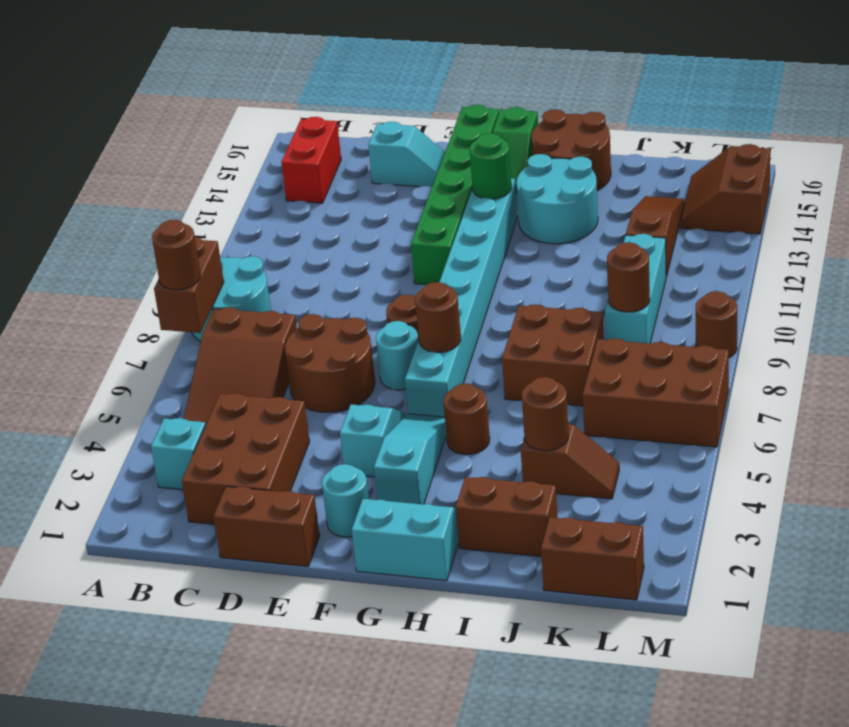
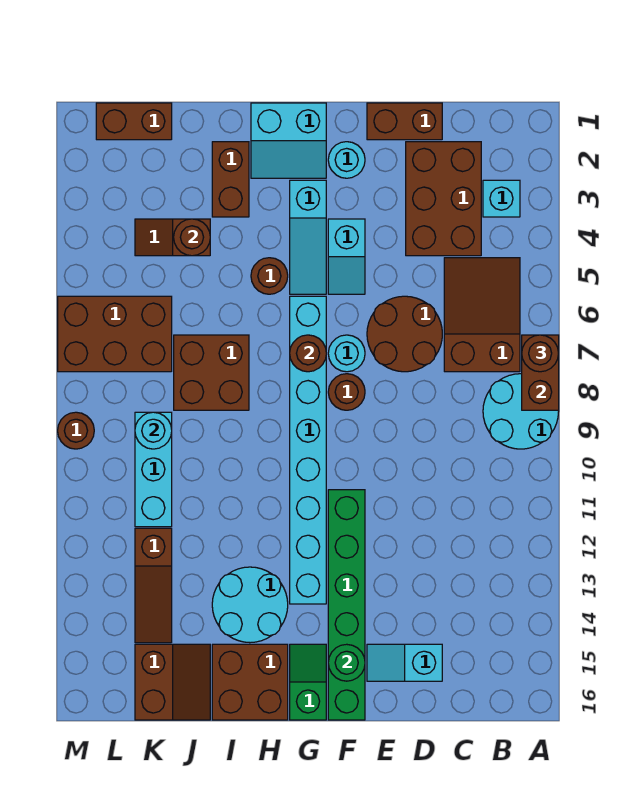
red 1x2 brick [281,117,341,203] -> none
green 1x1 round brick [470,133,511,199] -> green 1x1 round brick moved to [328,644,365,681]
brown 2x2 round brick [532,109,611,191] -> brown 2x2 brick [212,644,288,720]
brown 1x2 brick [456,477,557,557] -> brown 1x2 brick turned to [212,142,249,217]
brown 1x1 round brick [607,242,650,312] -> cyan 1x1 round brick [135,412,172,449]
brown 2x2 slope [680,144,770,234] -> brown 2x2 slope moved to [135,644,210,720]

